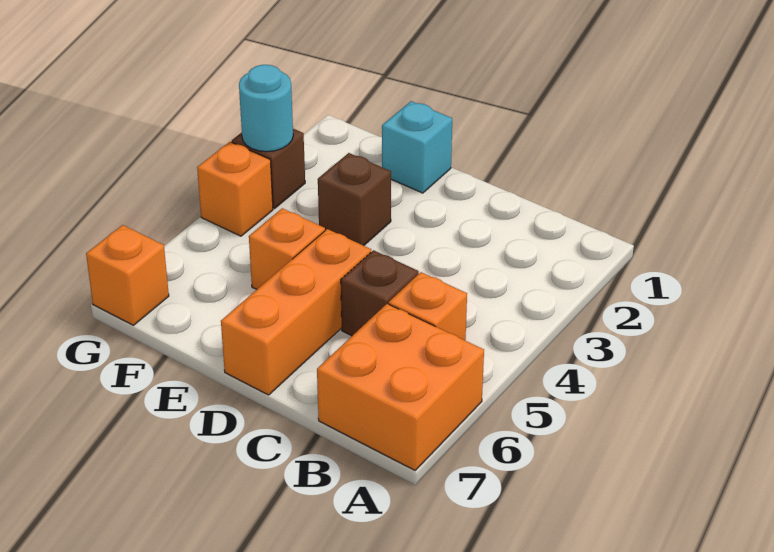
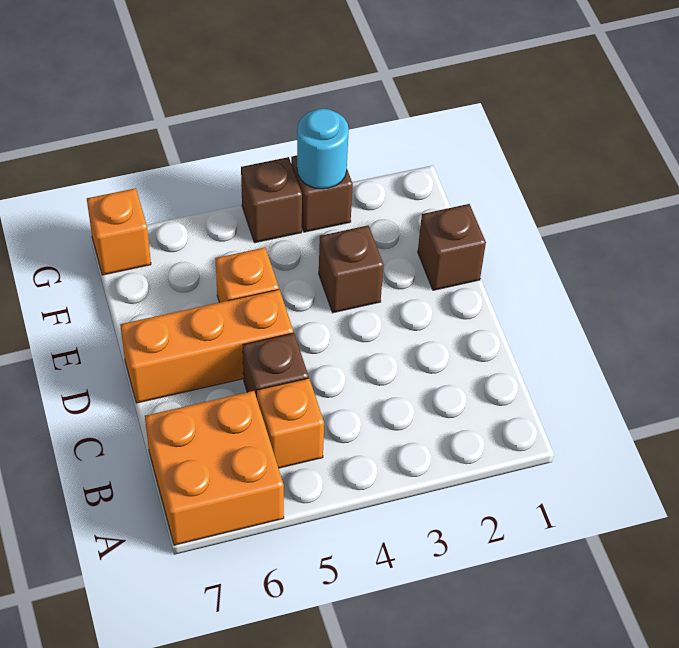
cyan 1x1 brick [382,101,452,193] -> brown 1x1 brick [418,204,486,290]
orange 1x1 brick [197,142,273,236] -> brown 1x1 brick [241,157,302,243]

